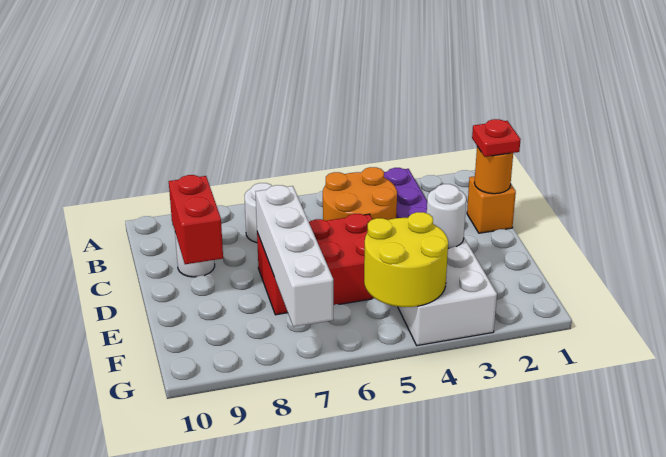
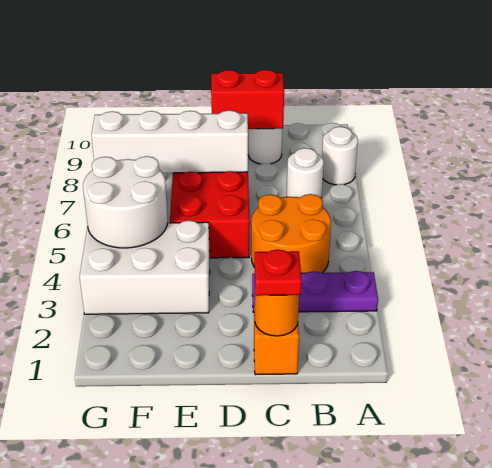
white 1x1 round brick [427,184,466,248] -> white 1x1 round brick moved to [322,127,358,185]
yellow 2x2 round brick [364,212,448,307] -> white 2x2 round brick [83,156,168,248]

